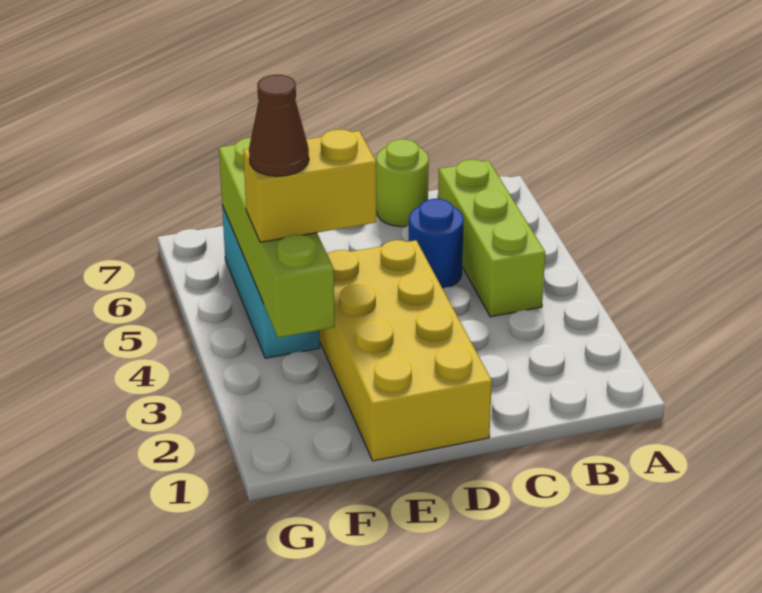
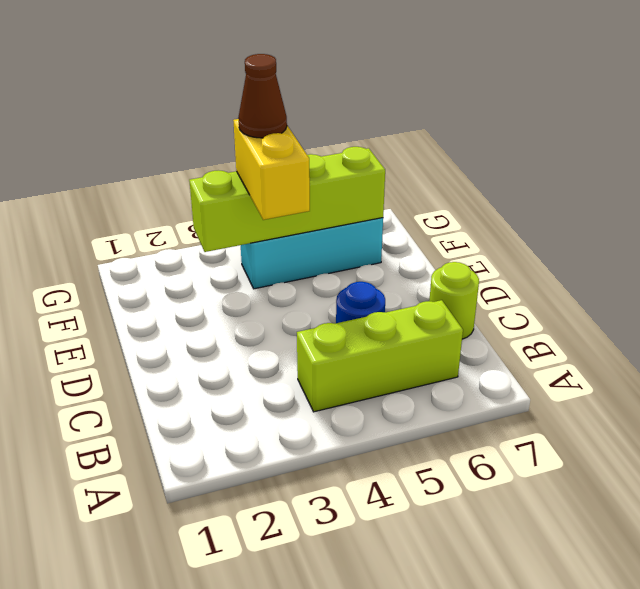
yellow 2x4 brick [319,240,492,461] -> none

